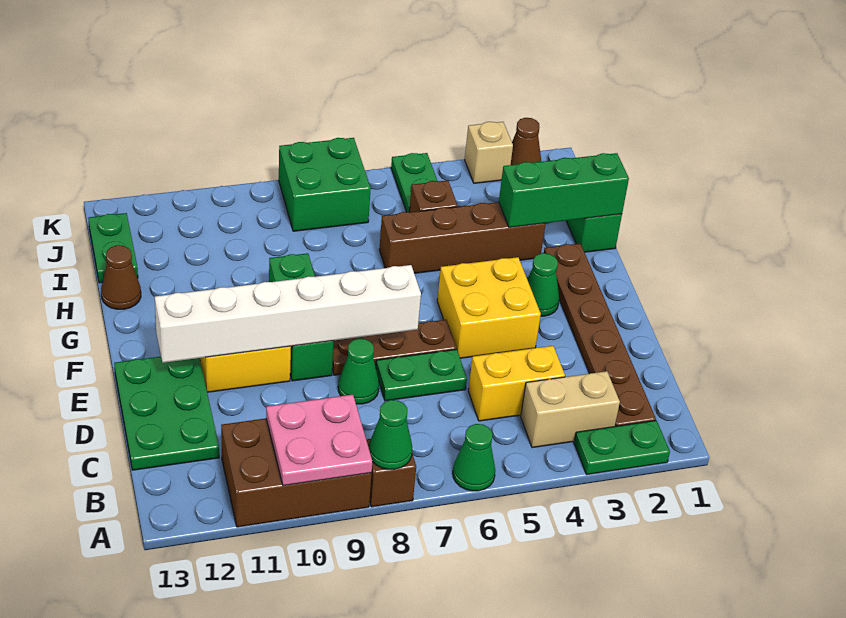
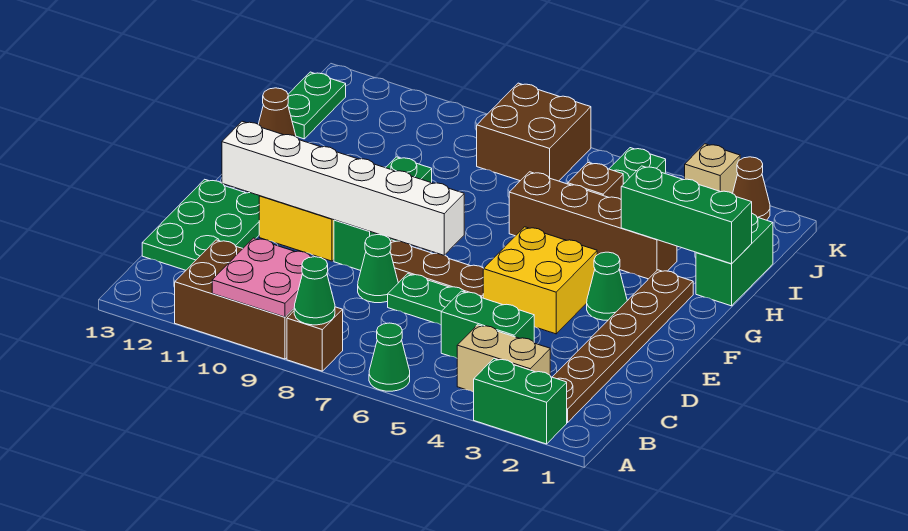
green 1x2 plate [574,421,670,475] -> green 1x2 brick [474,359,567,444]
yellow 1x2 brick [468,346,565,421] -> green 1x2 brick [441,291,534,358]
green 2x2 brick [279,138,371,231] -> brown 2x2 brick [477,83,591,181]

